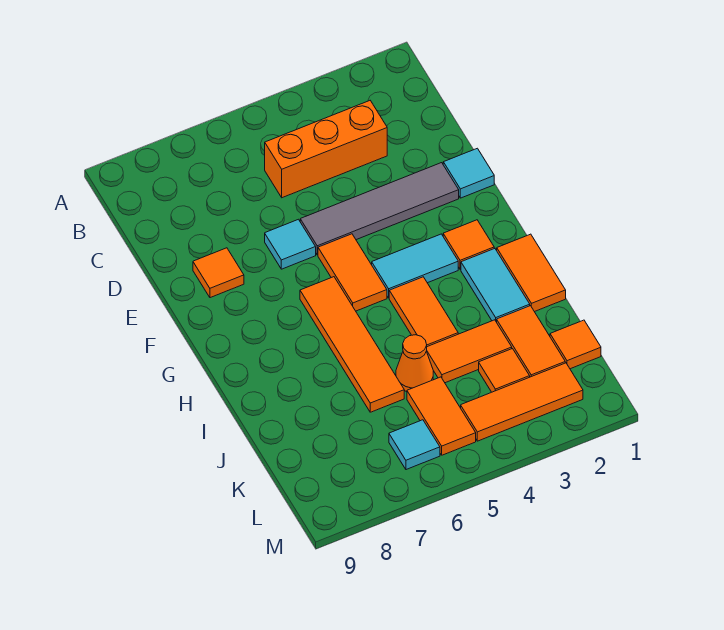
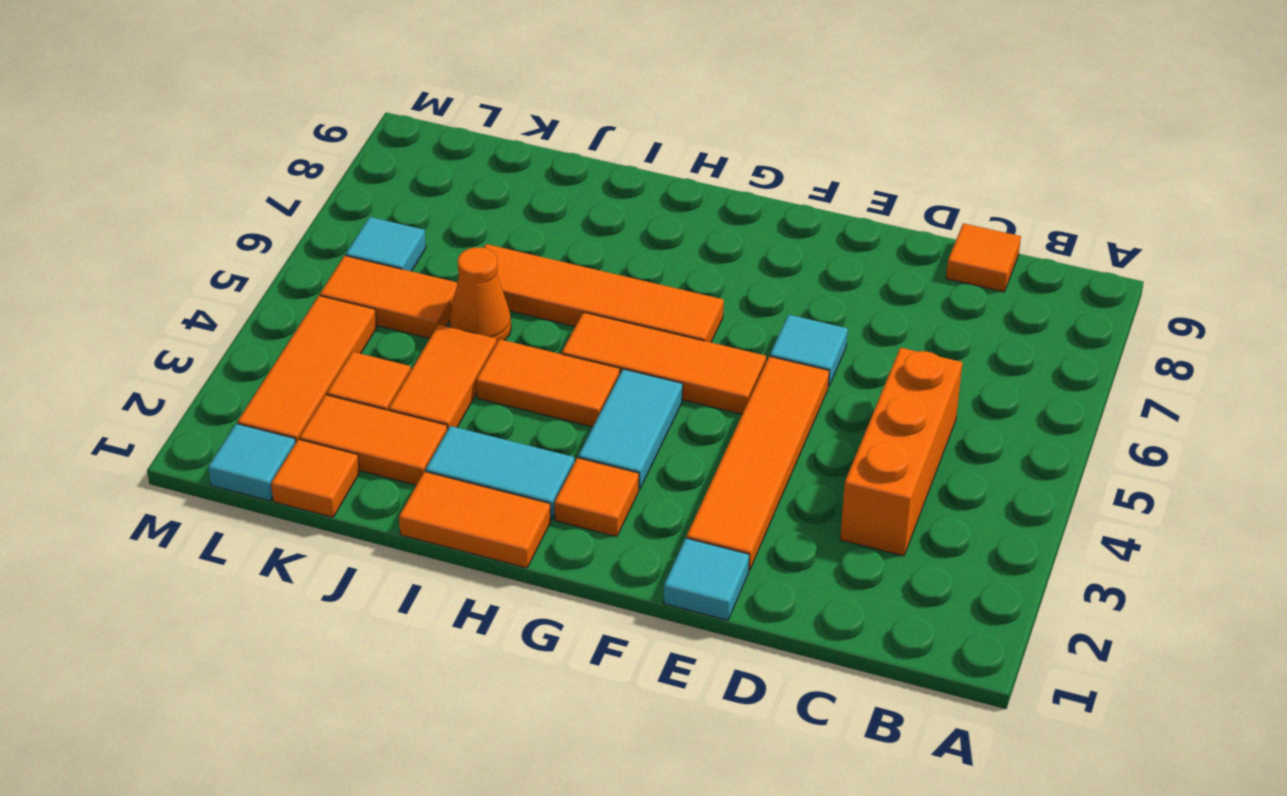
grey 1x4 tile [300,163,459,255] -> orange 1x4 tile [687,356,829,571]
orange 1x1 tile [193,248,244,298] -> orange 1x1 tile moved to [946,223,1021,292]
orange 1x2 tile [318,234,387,311] -> orange 1x3 tile [562,312,766,414]
none -> cyan 1x1 tile [208,424,296,501]

